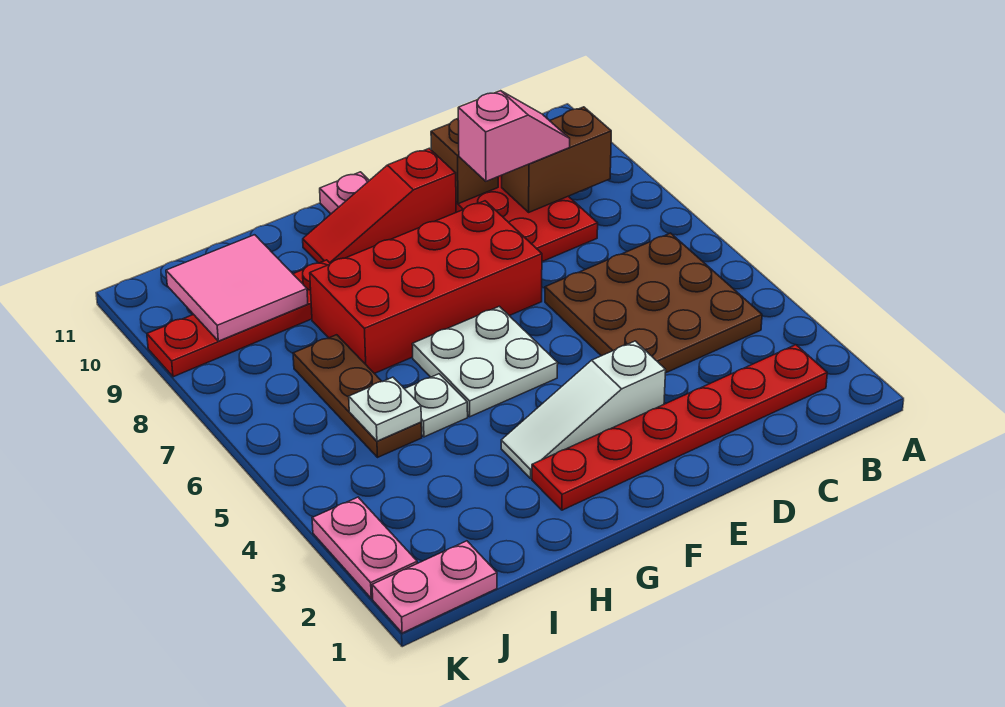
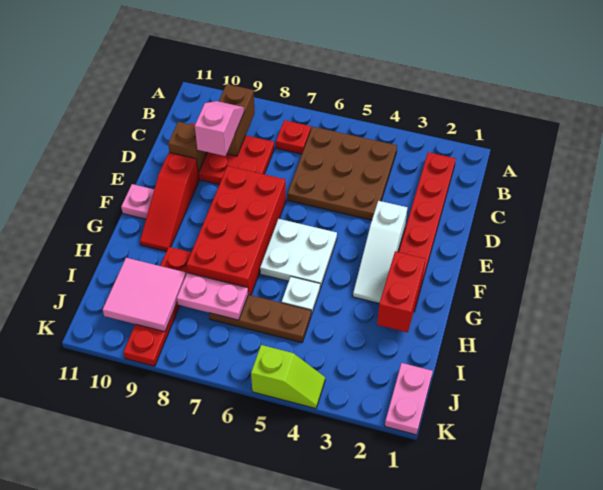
none -> red 1x1 plate [276,120,311,154]
none -> red 1x2 brick [377,251,426,332]
white 1x1 plate [349,377,421,441] -> none
pink 1x2 plate [312,497,417,598] -> pink 1x2 plate moved to [177,273,248,320]
none -> lime 1x2 slope [251,345,325,408]

